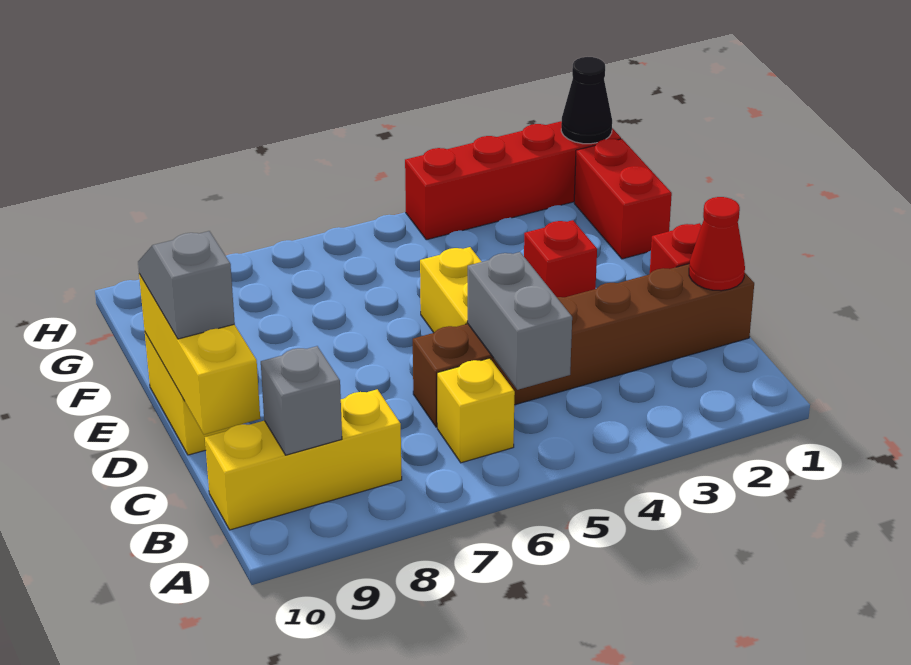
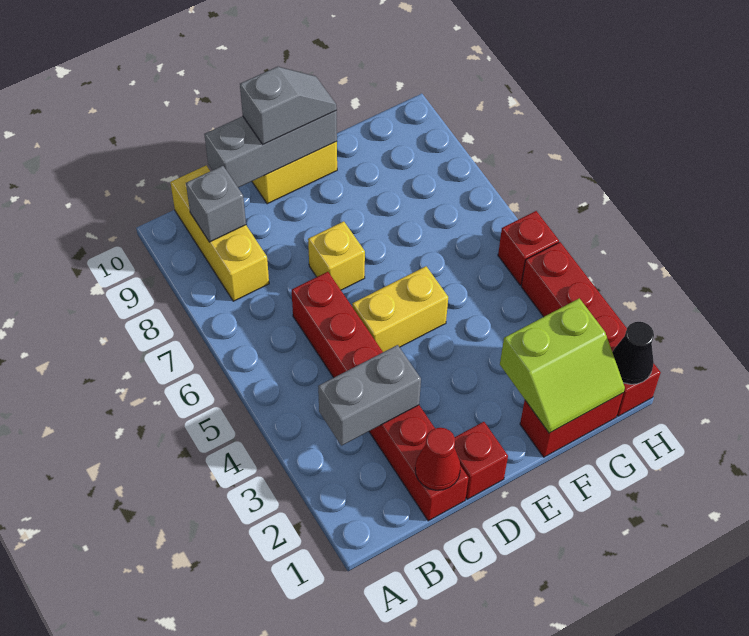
grey 1x2 brick [468,252,572,390] -> grey 1x2 brick moved to [318,345,421,446]
yellow 1x1 brick [437,358,515,463] -> yellow 1x1 brick moved to [308,221,365,290]
brown 1x6 brick [413,264,754,427] -> red 1x6 brick [292,272,468,521]
yellow 1x3 brick [139,274,260,434] -> grey 1x3 brick [204,111,337,188]
red 1x1 brick [524,220,597,297] -> red 1x1 brick moved to [498,211,559,285]
none -> lime 2x2 slope [500,298,625,433]

